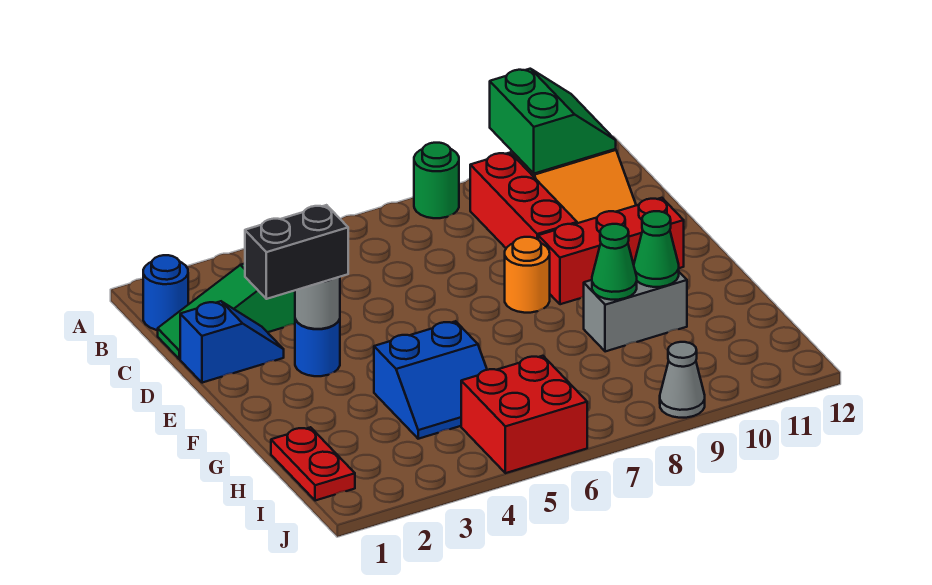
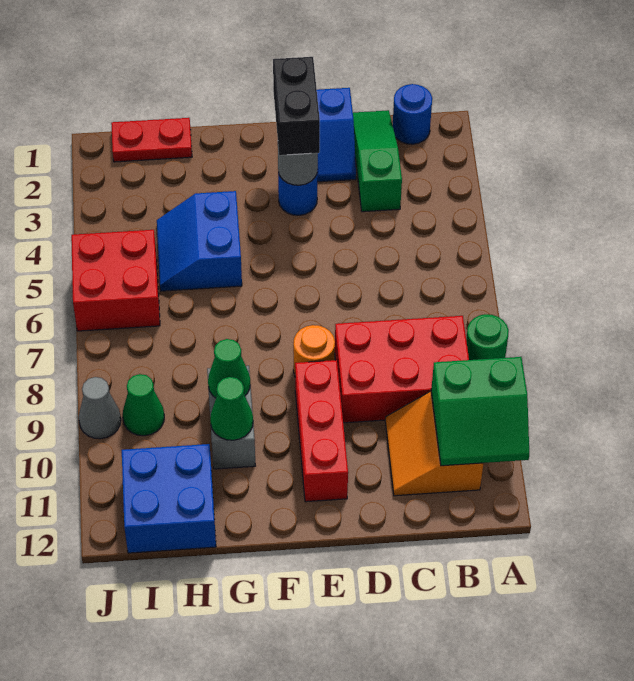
red 1x3 brick [470,153,577,248] -> red 2x3 brick [335,316,469,423]
none -> blue 2x2 brick [122,444,216,553]
none -> green 1x1 cone [122,374,164,436]

